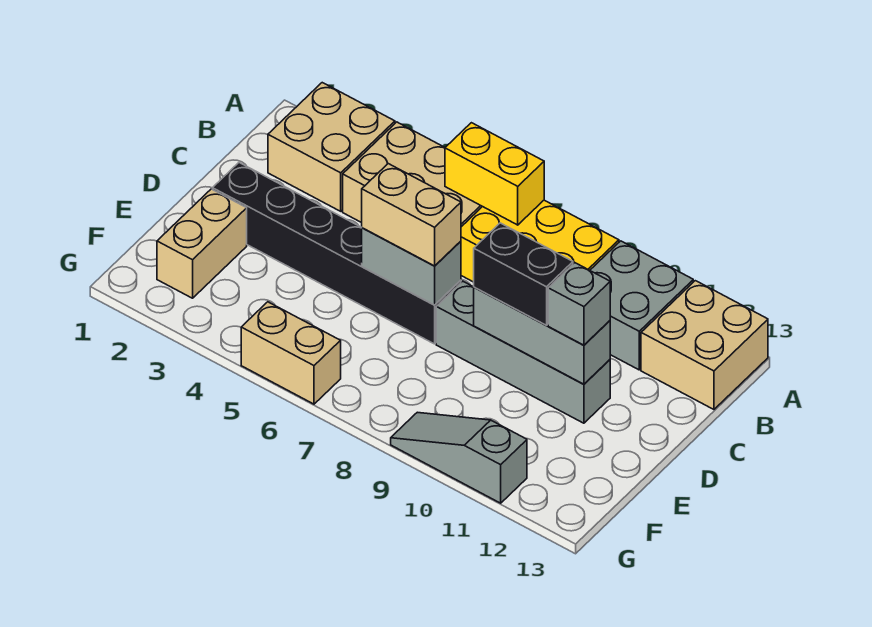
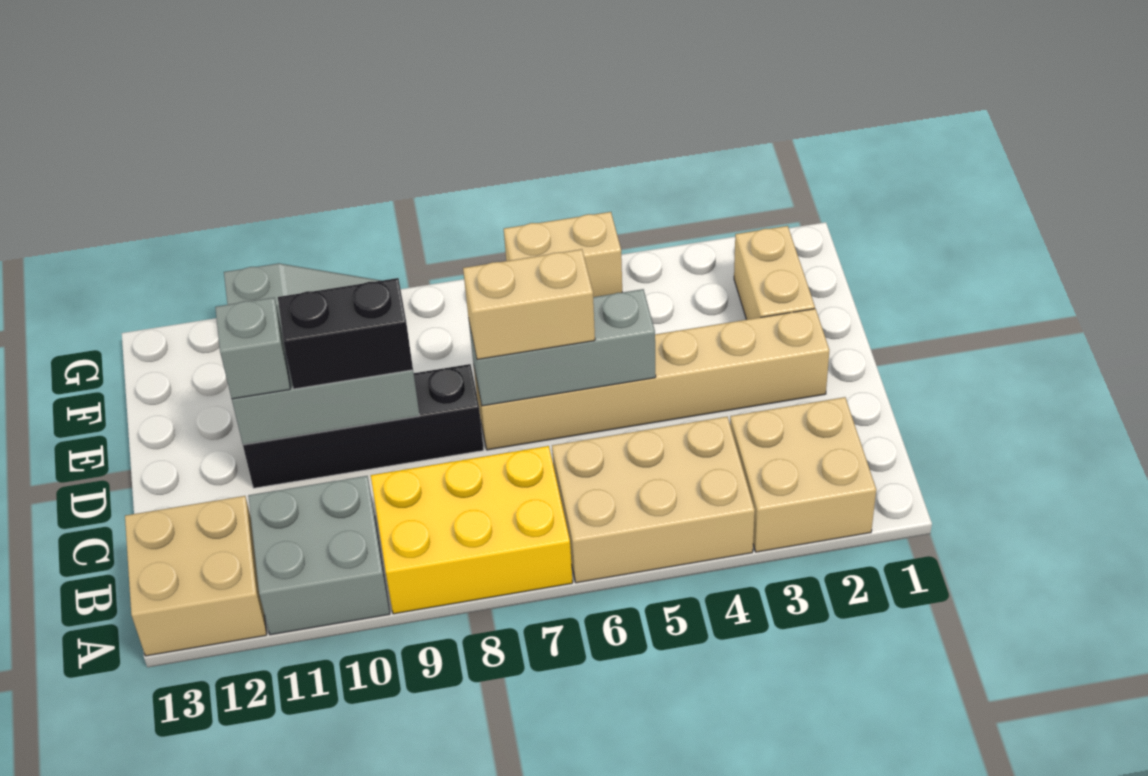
yellow 1x2 brick [445,123,544,225] -> none
black 1x6 brick [212,163,461,344] -> tan 1x6 brick [474,309,829,450]
grey 1x2 brick [362,228,461,305] -> grey 1x3 brick [469,289,656,406]
grey 1x4 brick [436,281,610,423] -> black 1x4 brick [243,364,484,488]

